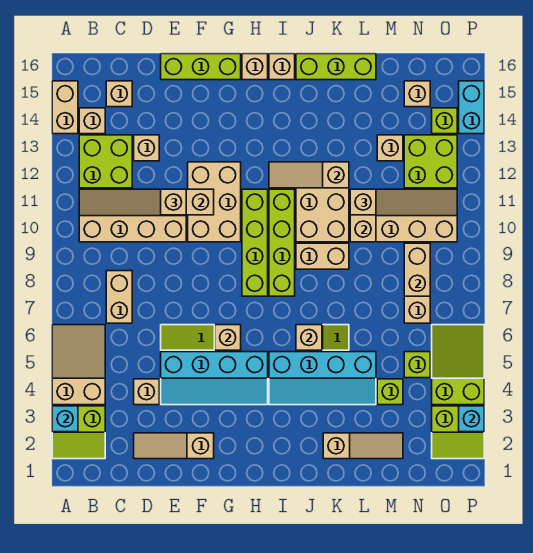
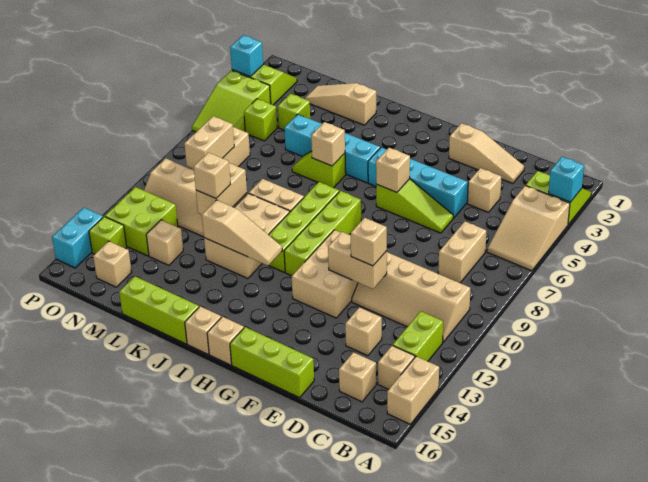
lime 2x2 brick [79,135,132,188] -> lime 1x2 brick [393,311,443,361]

